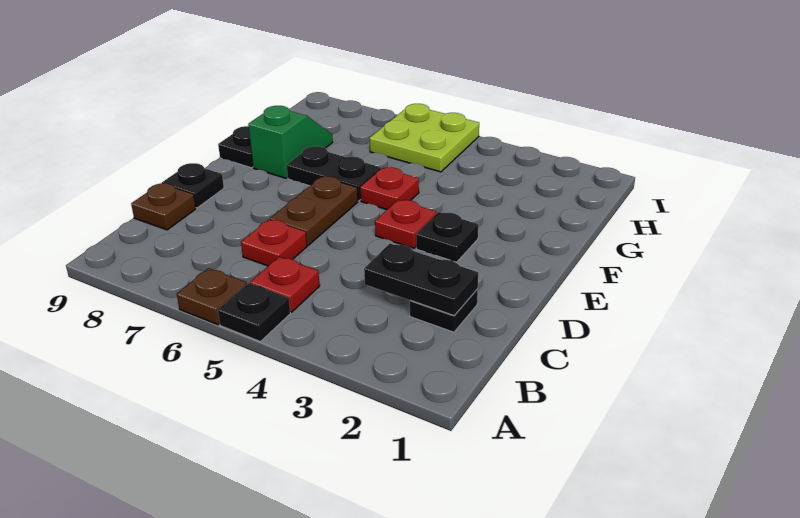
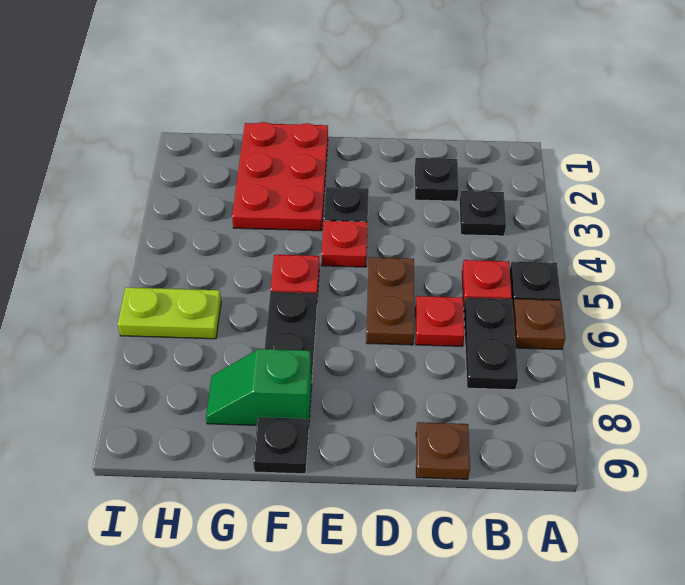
black 1x2 plate [364,244,478,316] -> black 1x2 plate moved to [464,298,518,390]
brown 1x2 plate [270,177,358,246] -> brown 1x2 plate turned to [366,257,414,345]
black 1x1 plate [162,163,224,208] -> black 1x1 plate moved to [459,191,506,236]
none -> red 2x3 plate [232,122,328,231]
lime 2x2 plate [370,104,479,172] -> lime 1x2 plate [118,287,221,339]

